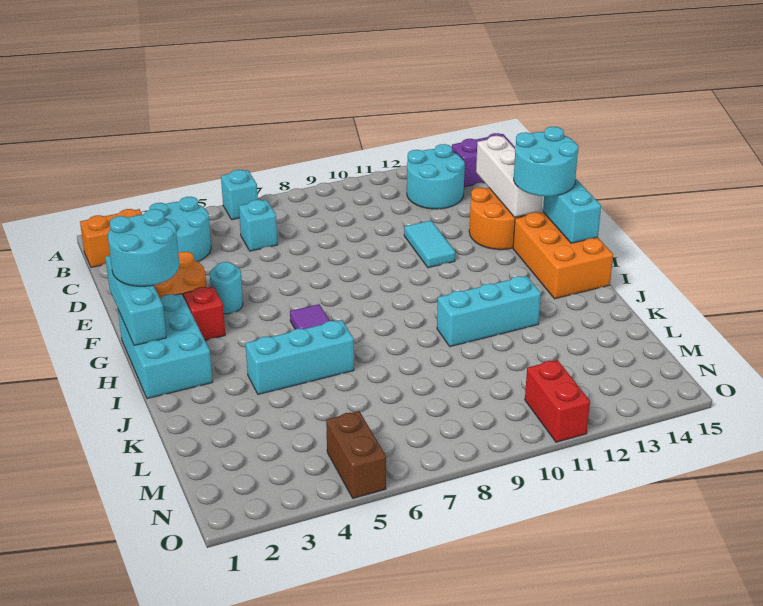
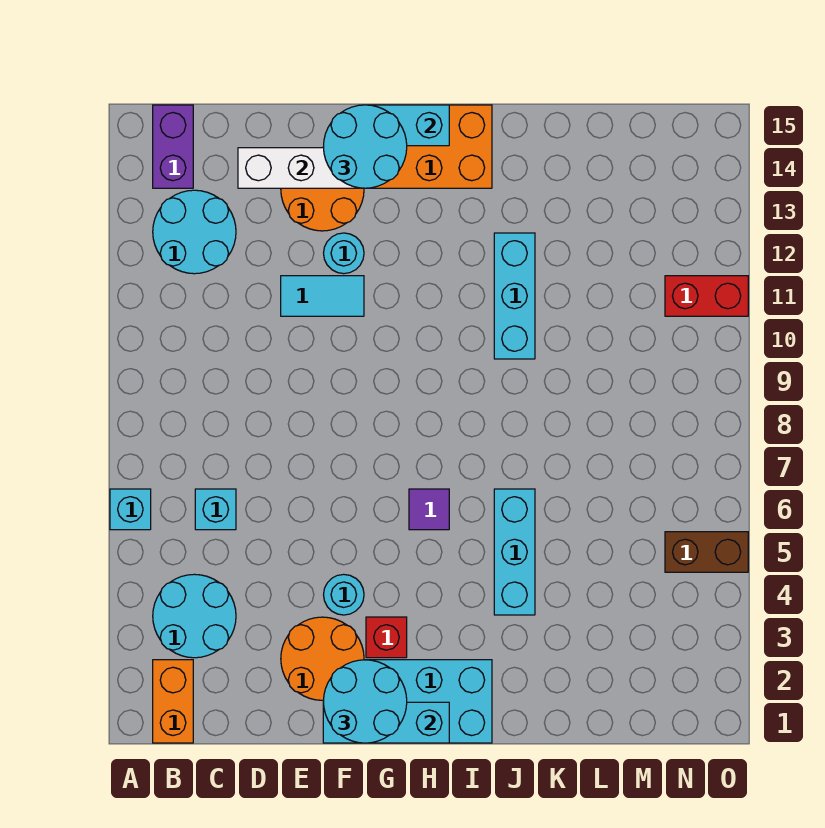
none -> cyan 1x1 round brick [324,233,364,274]

